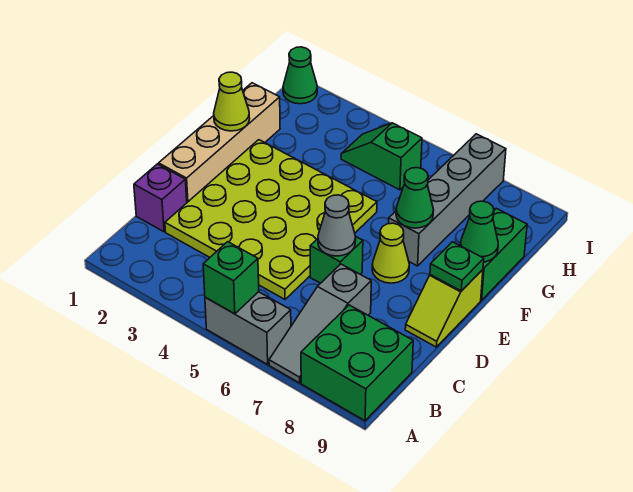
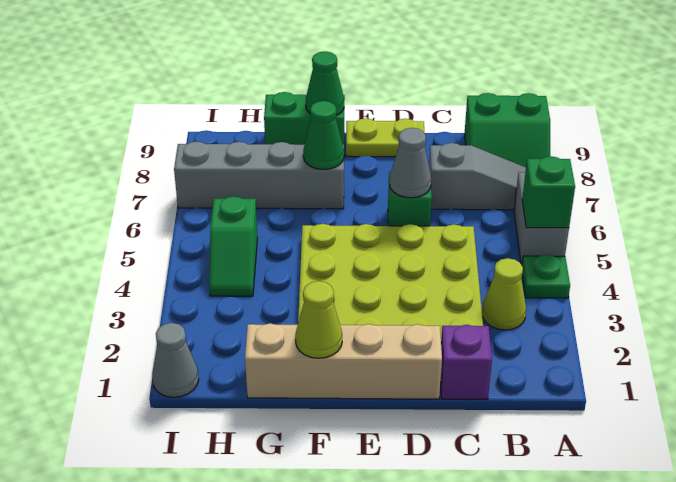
green 2x2 brick [301,305,413,421] -> green 2x2 slope [465,93,550,167]
lime 1x2 slope [405,270,483,347] -> lime 1x2 plate [346,118,424,157]
lime 1x1 cone [372,223,409,283] -> lime 1x1 cone moved to [482,258,526,330]
green 1x1 plate [430,242,484,291] -> green 1x1 plate moved to [522,255,570,298]
green 1x1 cone [283,47,317,104] -> grey 1x1 cone [152,323,199,397]

